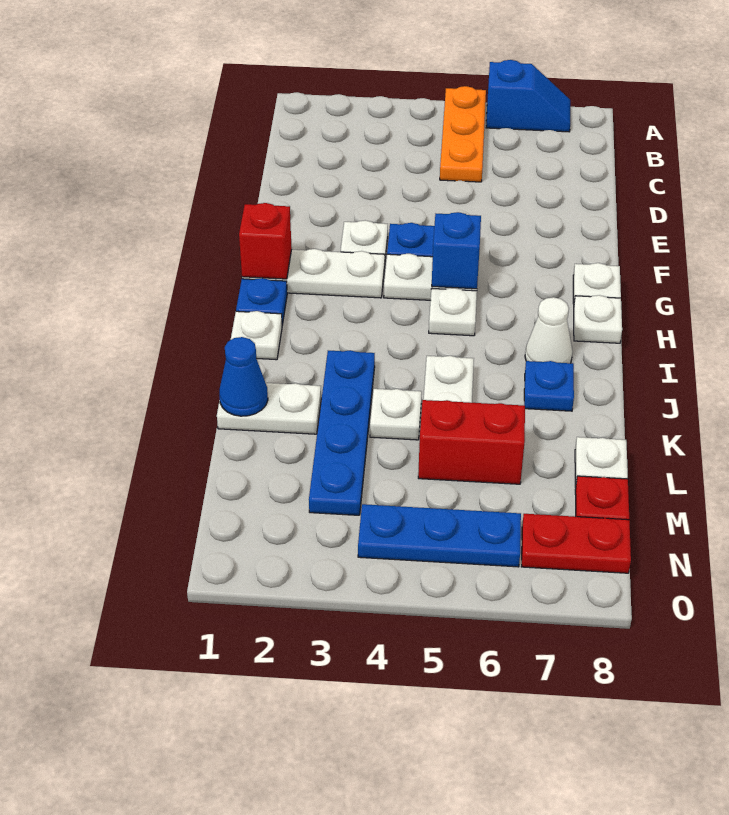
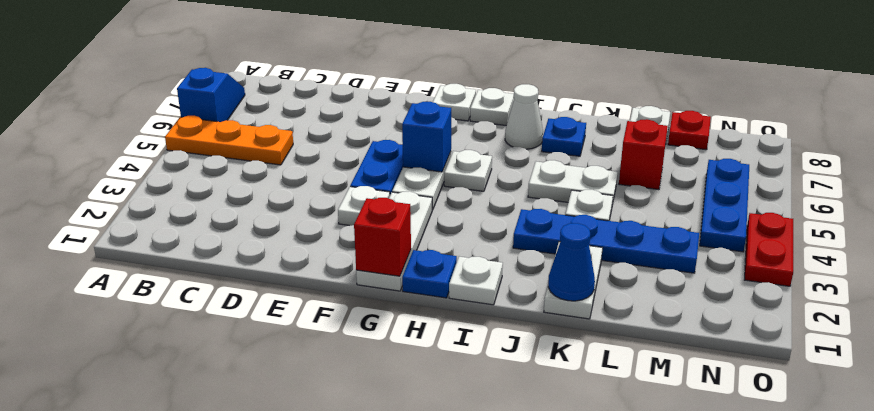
red 1x2 brick [418,400,525,484] -> red 1x1 brick [619,119,668,190]
red 1x2 plate [522,514,631,573] -> red 1x2 plate moved to [745,213,793,286]

